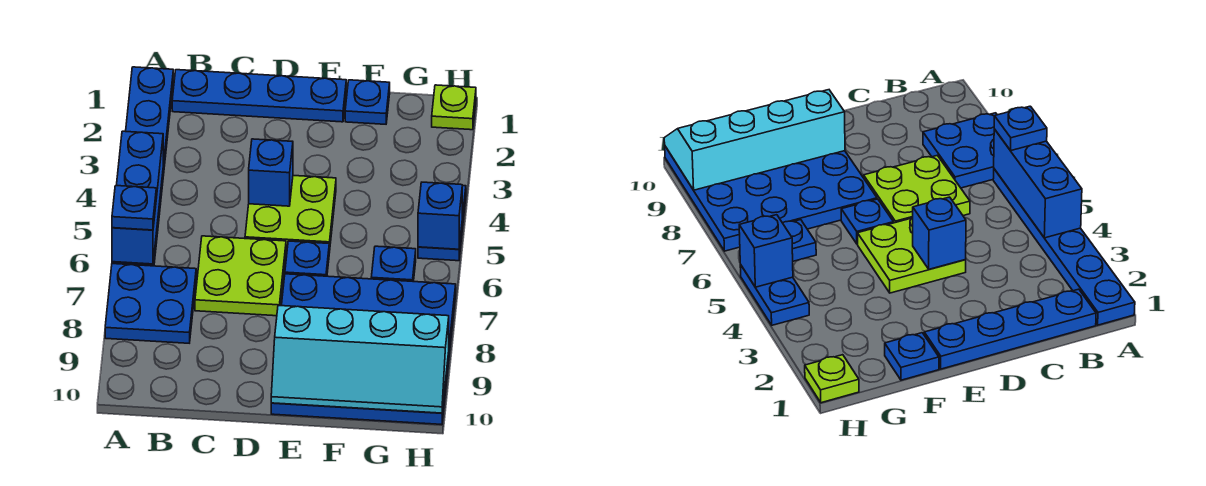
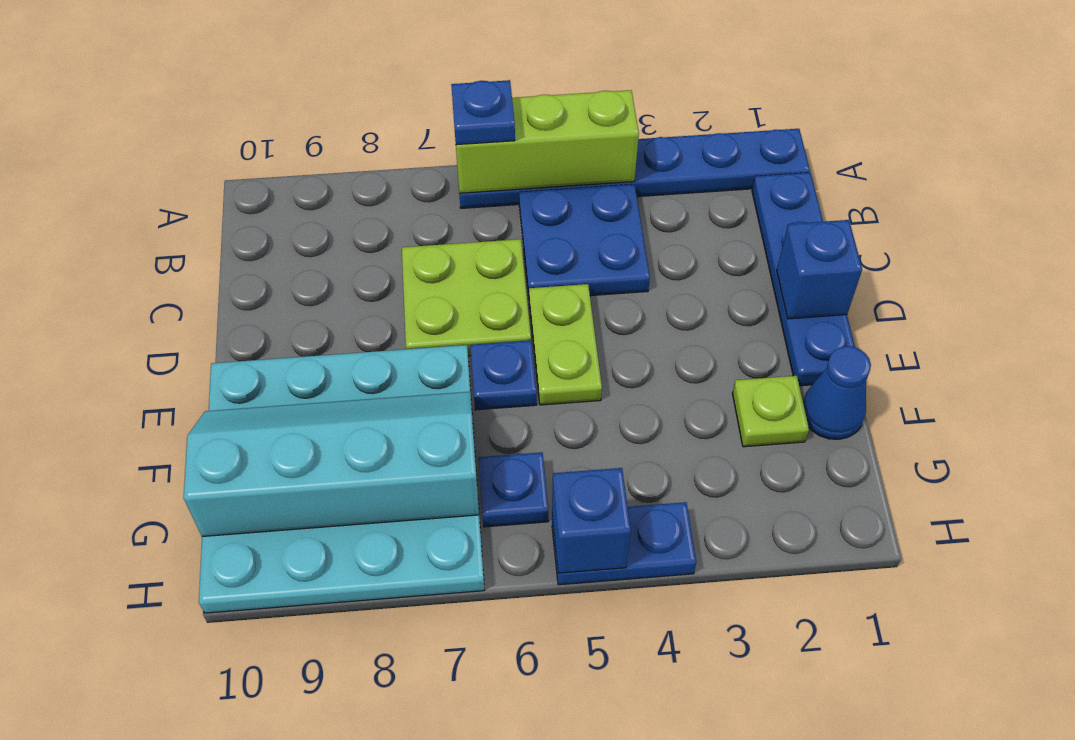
blue 1x3 brick [112,131,163,264] -> lime 1x3 brick [456,90,639,193]
blue 2x2 plate [105,264,196,343] -> blue 2x2 plate moved to [519,184,650,296]
lime 2x2 plate [245,176,336,253] -> lime 1x2 plate [529,284,602,405]
blue 1x1 brick [249,139,293,206] -> blue 1x1 brick moved to [777,220,862,319]
blue 4x4 plate [271,274,456,424] -> cyan 4x4 plate [199,345,485,613]
cyan 2x4 slope [271,305,449,413] -> cyan 2x4 slope turned to [184,392,479,537]
blue 1x1 plate [345,80,390,124] -> blue 1x1 cone [803,346,871,439]
lime 1x1 plate [432,85,476,130] -> lime 1x1 plate moved to [732,376,809,447]

